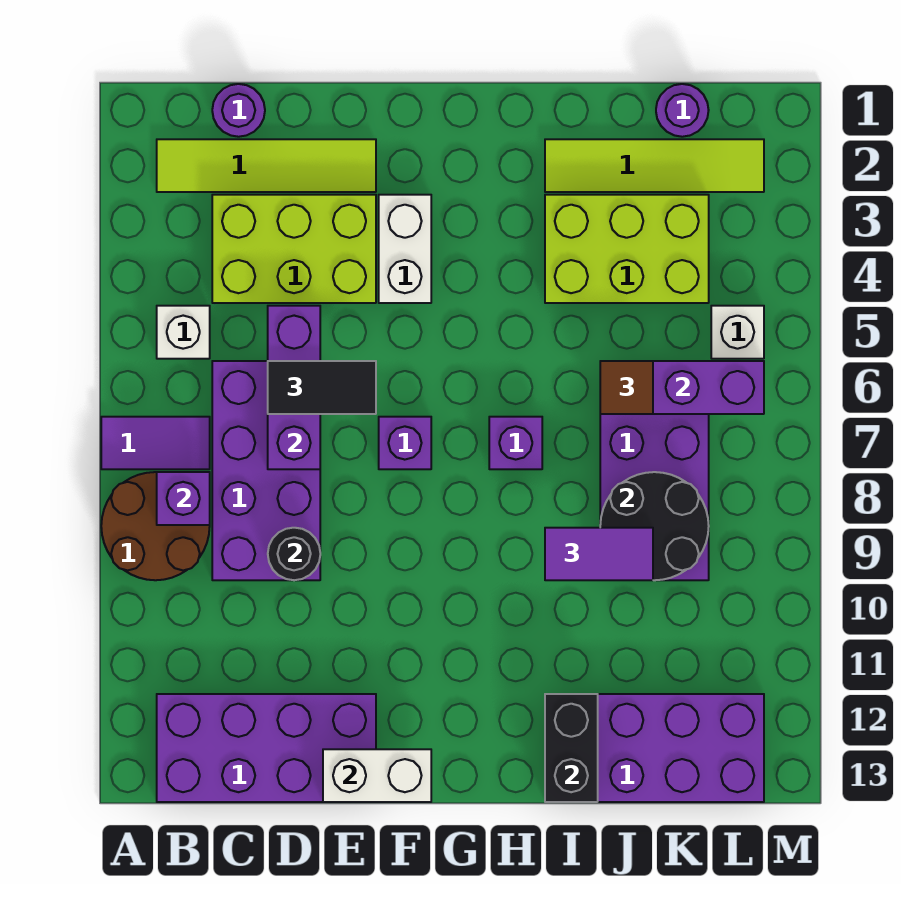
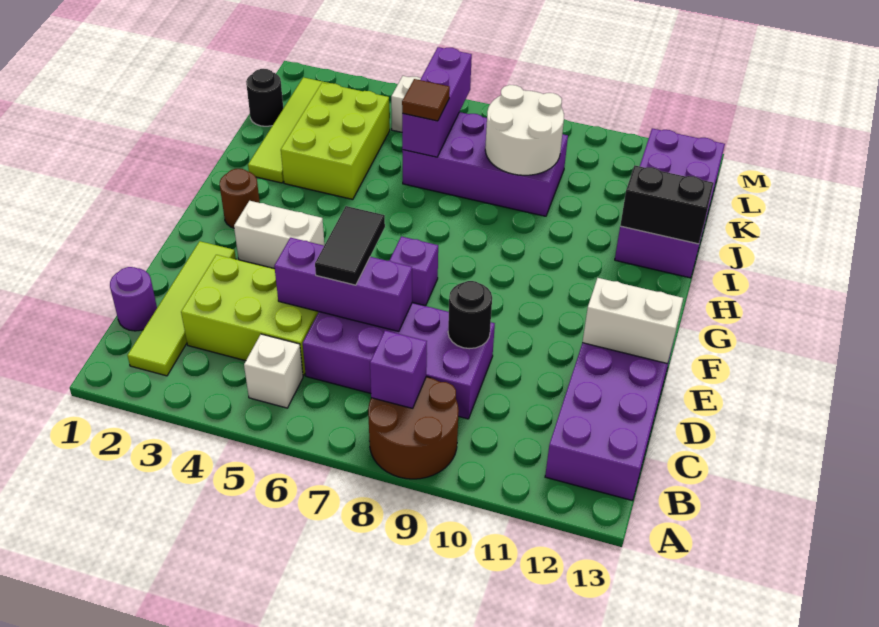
purple 1x2 tile [101,417,210,469] -> none
lime 2x3 brick [212,195,376,303] -> lime 2x3 brick turned to [181,255,319,376]
white 1x2 brick [323,749,431,802] -> white 1x2 brick turned to [582,278,683,363]
none -> brown 1x1 round brick [220,169,260,228]
purple 1x1 brick [489,417,542,469] -> none
purple 1x2 tile [545,528,653,580] -> none
black 2x2 round brick [600,472,709,580] -> white 2x2 round brick [485,85,564,175]
purple 1x1 round brick [656,84,709,137] -> black 1x1 round brick [246,69,283,126]

